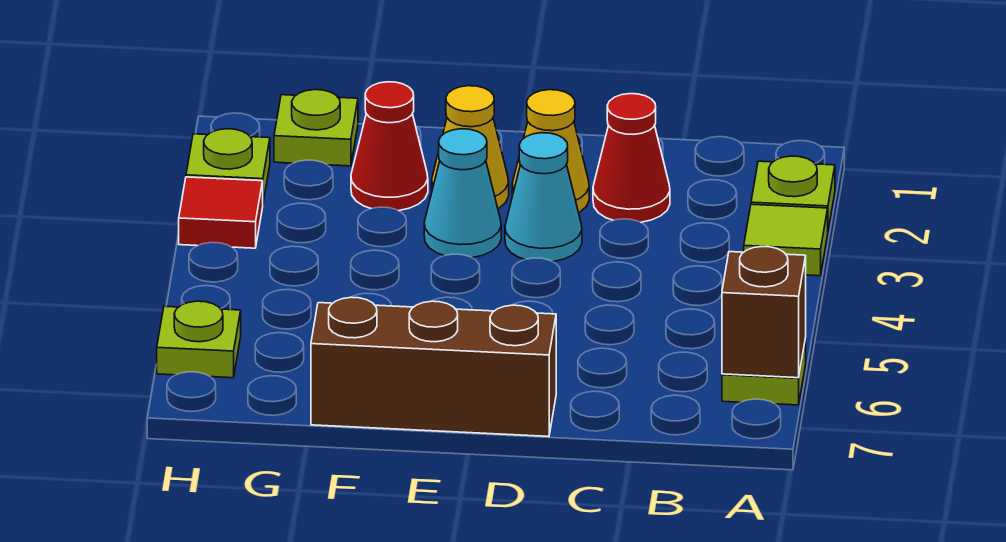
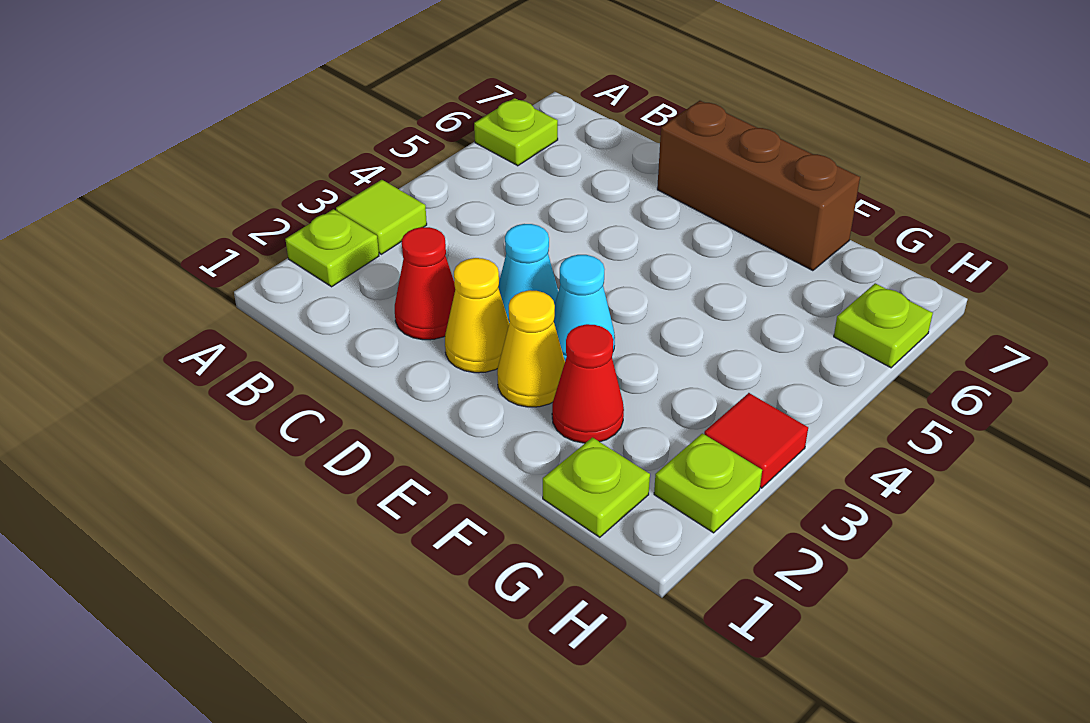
brown 1x1 brick [722,246,806,378] -> none

